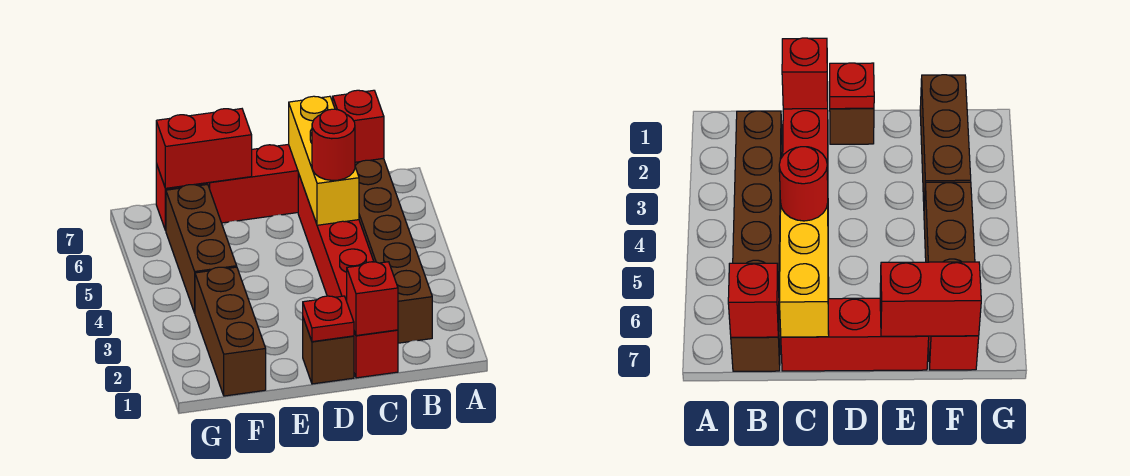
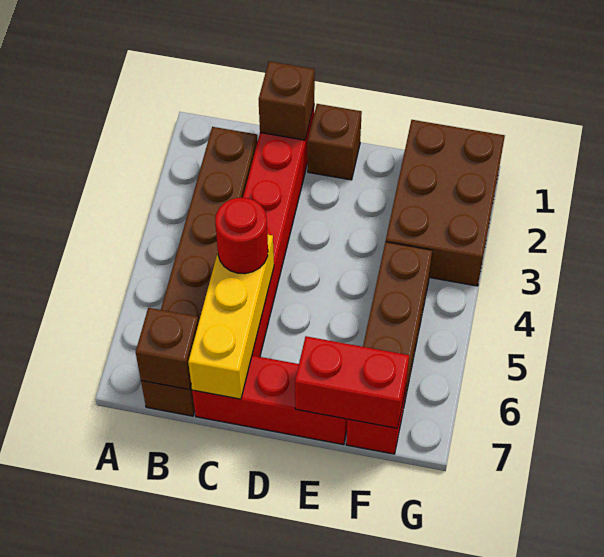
red 1x1 brick [333,90,384,162] -> brown 1x1 brick [136,308,199,390]
red 1x1 brick [347,262,398,336] -> brown 1x1 brick [259,61,315,140]
red 1x1 plate [303,296,354,342] -> none
brown 1x3 brick [195,267,266,396] -> brown 2x3 brick [386,120,505,286]

